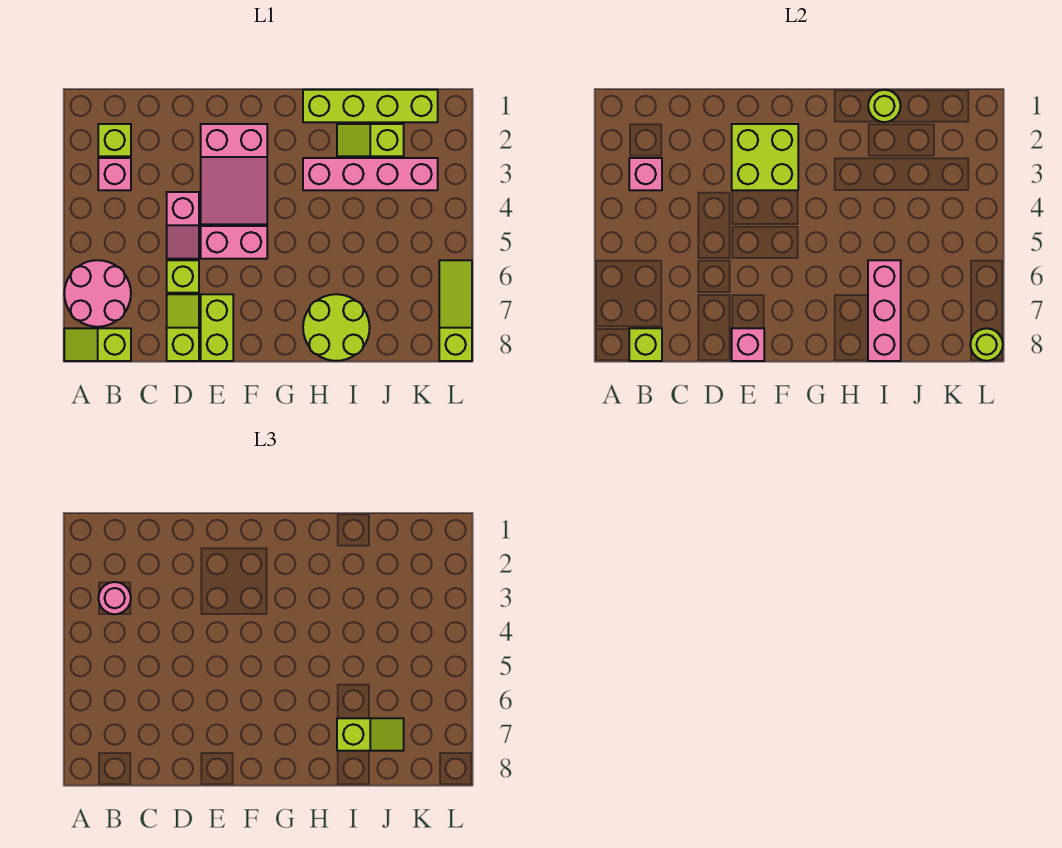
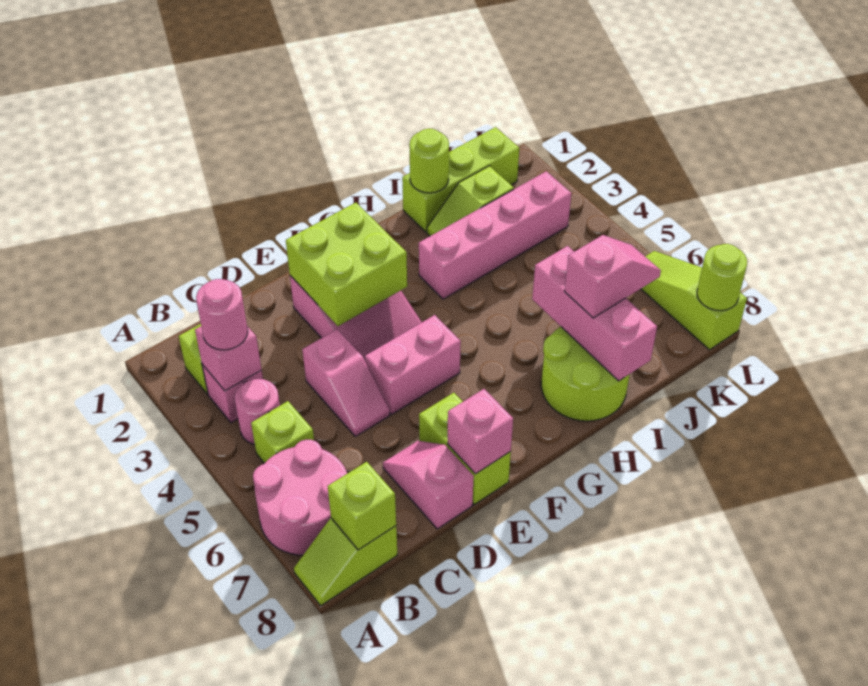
none -> pink 1x1 round brick [235,379,280,445]
lime 1x1 brick [167,260,199,293] -> lime 1x1 brick moved to [251,401,314,463]
lime 1x2 slope [167,294,199,361] -> pink 1x2 slope [383,441,474,529]
lime 1x4 brick [303,90,438,122] -> lime 1x3 brick [402,127,519,232]
lime 1x2 slope [337,718,404,751] -> pink 1x2 slope [564,235,661,318]

